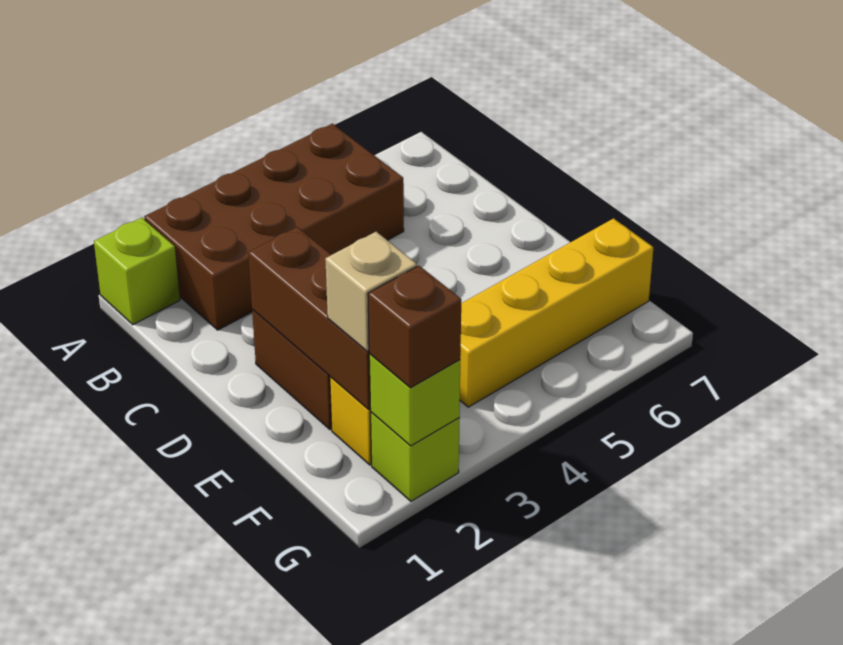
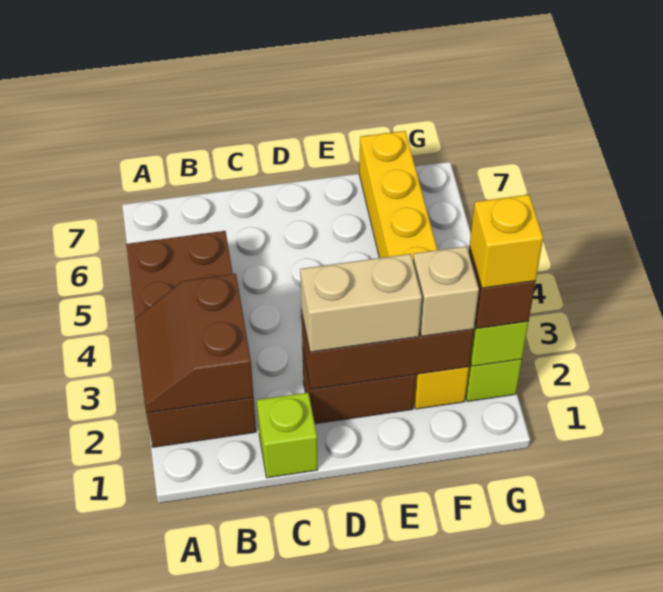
lime 1x1 brick [94,218,180,325] -> lime 1x1 brick moved to [257,393,318,478]
none -> brown 2x2 slope [135,274,254,413]
none -> tan 1x2 brick [300,254,422,352]
none -> yellow 1x1 brick [470,195,543,288]

